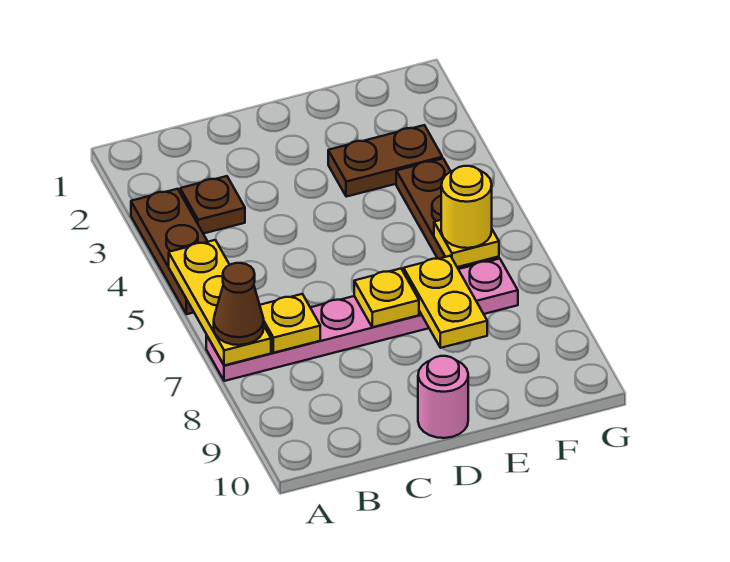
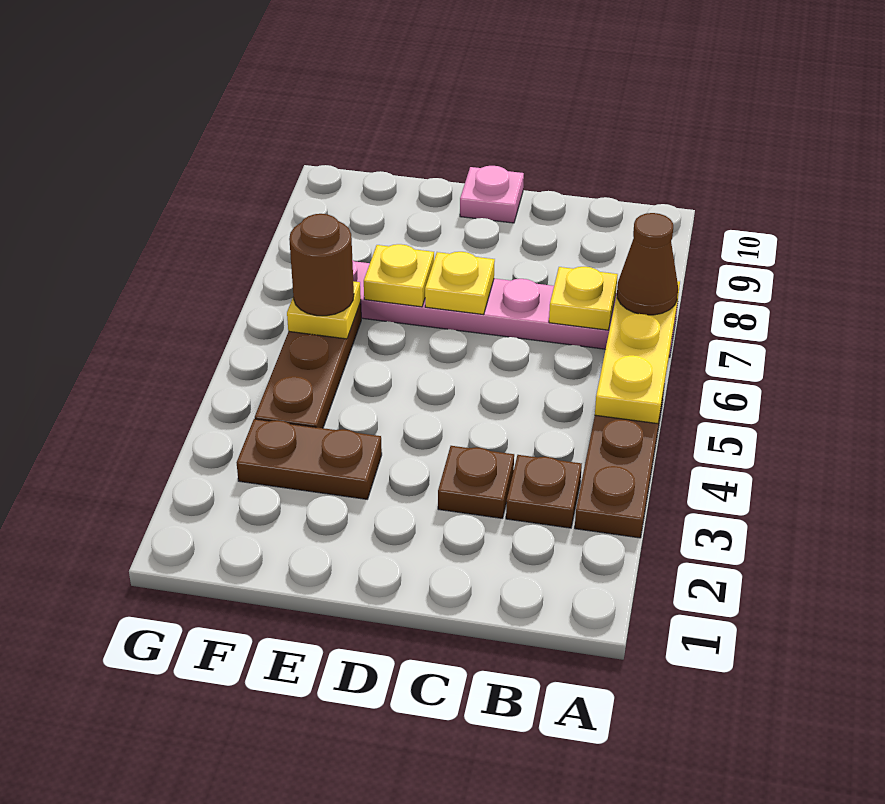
none -> brown 1x1 plate [438,446,514,518]
pink 1x1 round brick [418,356,468,438] -> pink 1x1 plate [460,166,524,223]
yellow 1x2 plate [404,256,487,348] -> yellow 1x1 plate [364,244,434,307]
yellow 1x1 round brick [441,166,492,248] -> brown 1x1 round brick [289,214,354,316]

